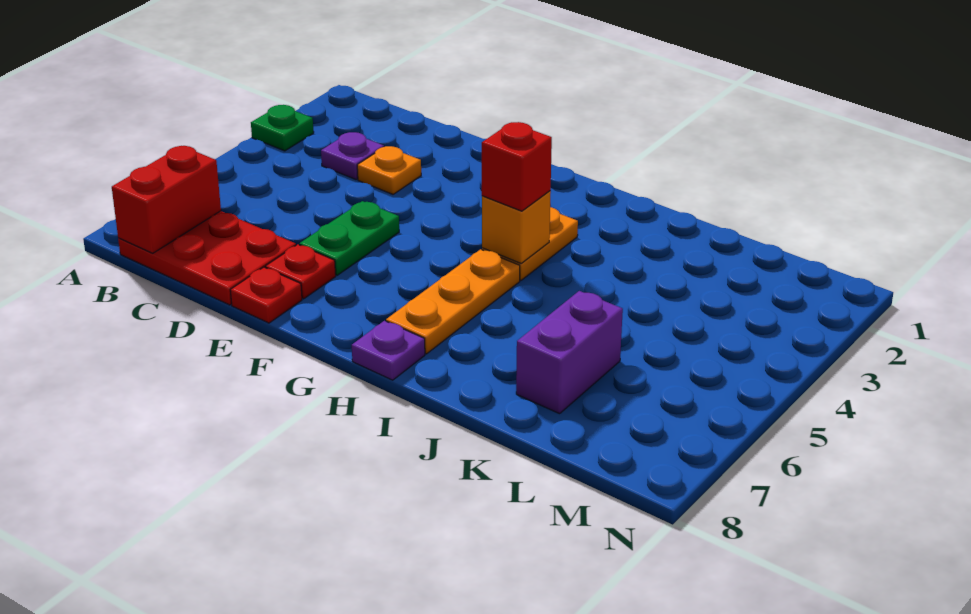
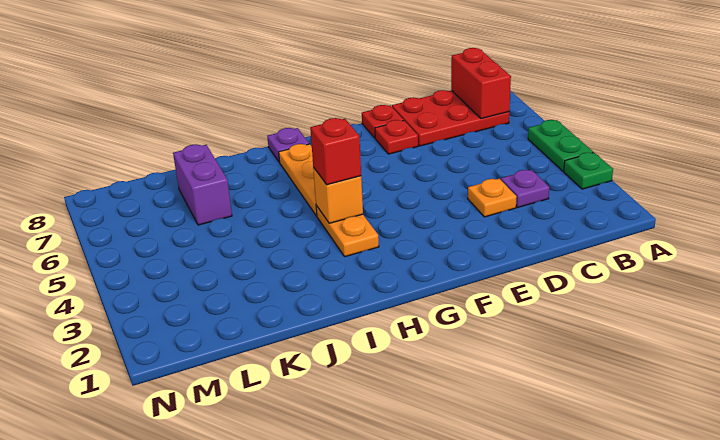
green 1x2 plate [299,201,399,275] -> green 1x2 plate moved to [528,120,593,171]

